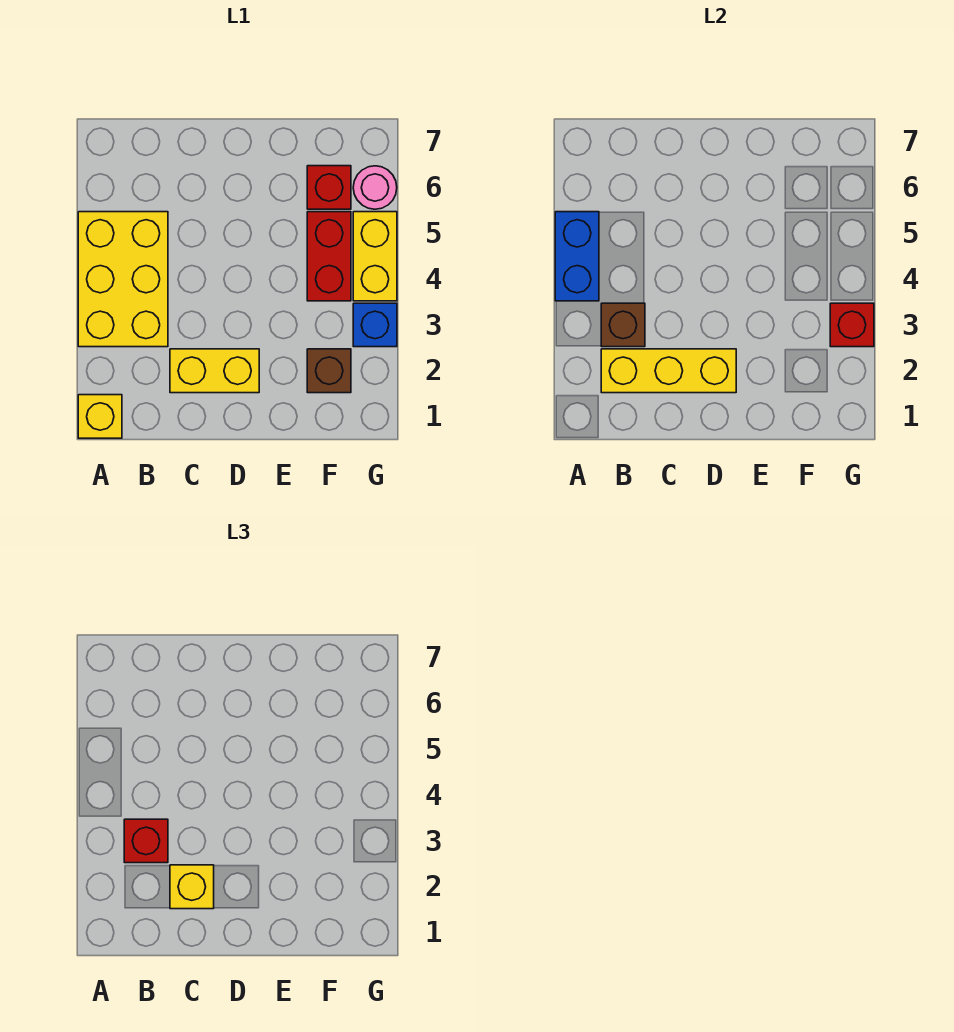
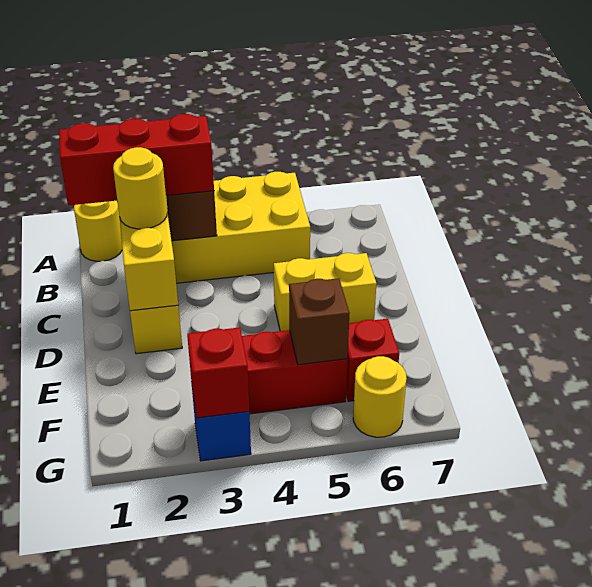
yellow 1x1 brick [78,395,122,438] -> yellow 1x1 round brick [74,201,122,261]
blue 1x2 brick [555,212,599,301] -> none
red 1x1 brick [124,819,168,863] -> red 1x3 brick [59,114,214,205]
yellow 1x1 brick [170,865,214,909] -> yellow 1x1 round brick [113,147,168,229]
brown 1x1 brick [307,349,351,393] -> brown 1x1 brick moved to [289,278,349,365]
yellow 1x2 brick [353,212,397,301] -> yellow 1x2 brick moved to [274,253,376,331]
pink 1x1 round brick [353,166,397,209] -> yellow 1x1 round brick [353,356,407,437]

